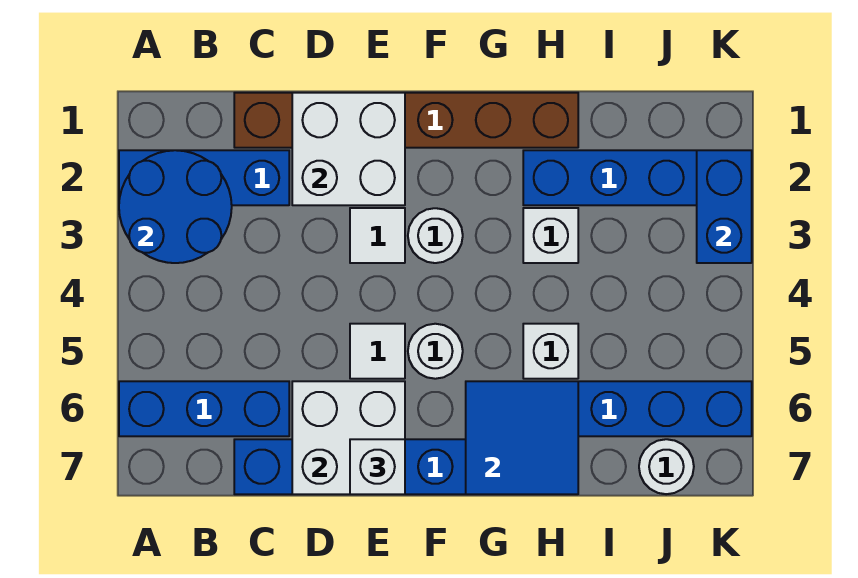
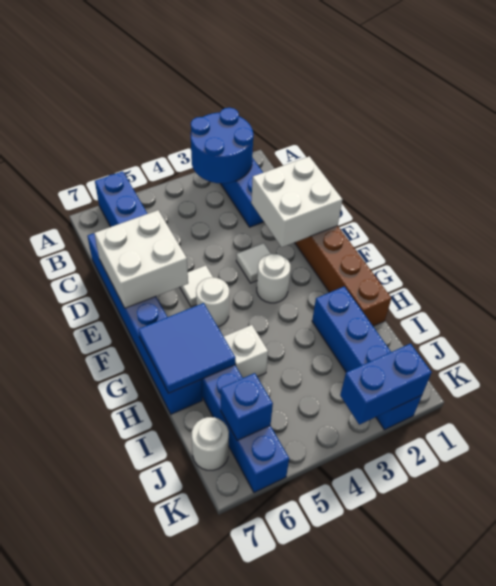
white 1x1 brick [350,439,405,494] -> none
white 1x1 brick [523,208,578,263] -> none
none -> blue 1x1 brick [221,373,273,440]

